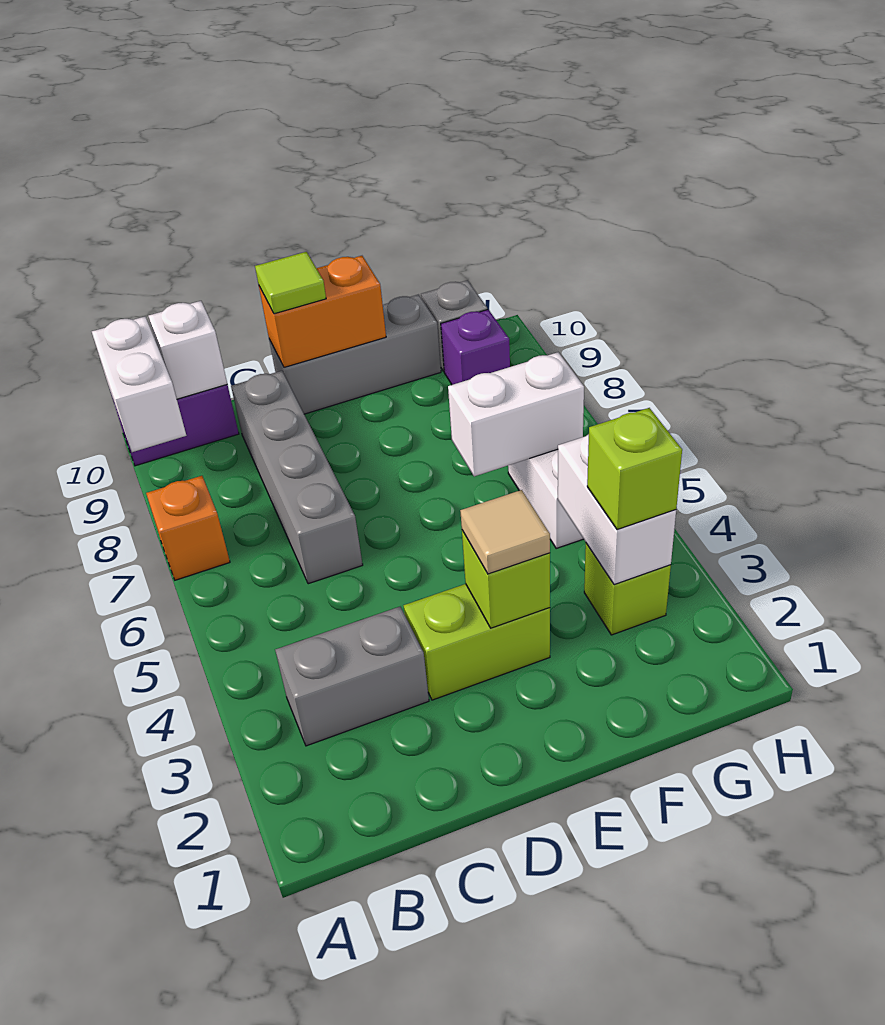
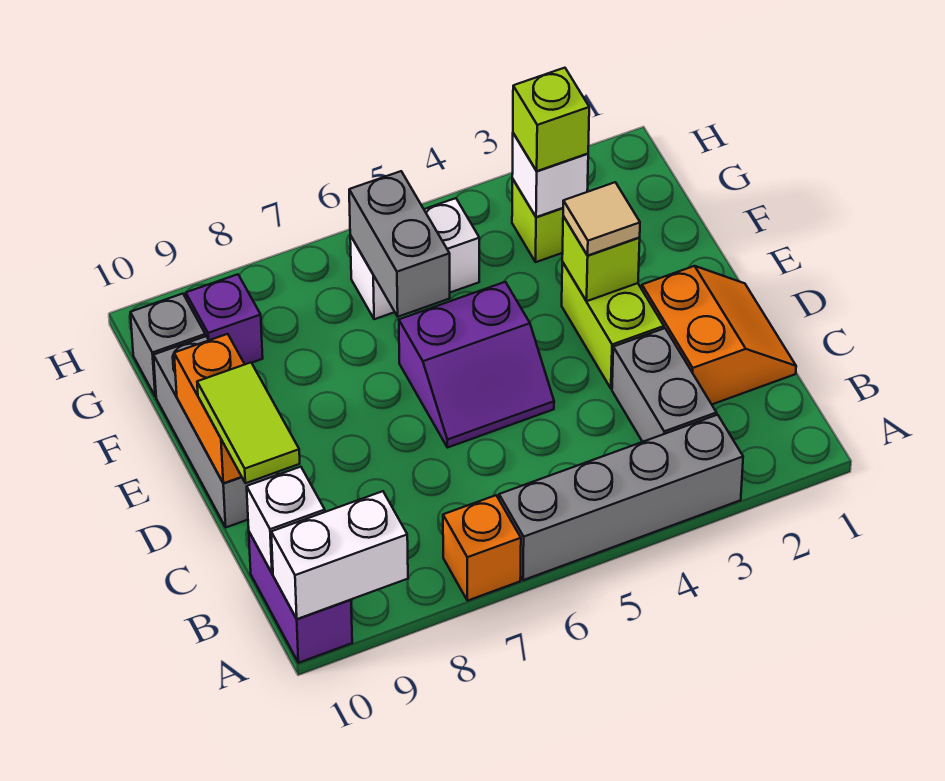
none -> orange 2x2 slope [642,266,796,404]
grey 1x4 brick [231,371,363,584] -> grey 1x4 brick moved to [499,415,743,580]
none -> purple 2x2 slope [399,282,554,448]
lime 1x1 tile [255,252,326,314] -> lime 1x2 tile [197,363,300,483]
white 1x2 brick [448,352,584,476] -> grey 1x2 brick [349,171,450,317]
white 1x2 brick [558,434,676,585] -> white 1x1 brick [512,133,588,217]

